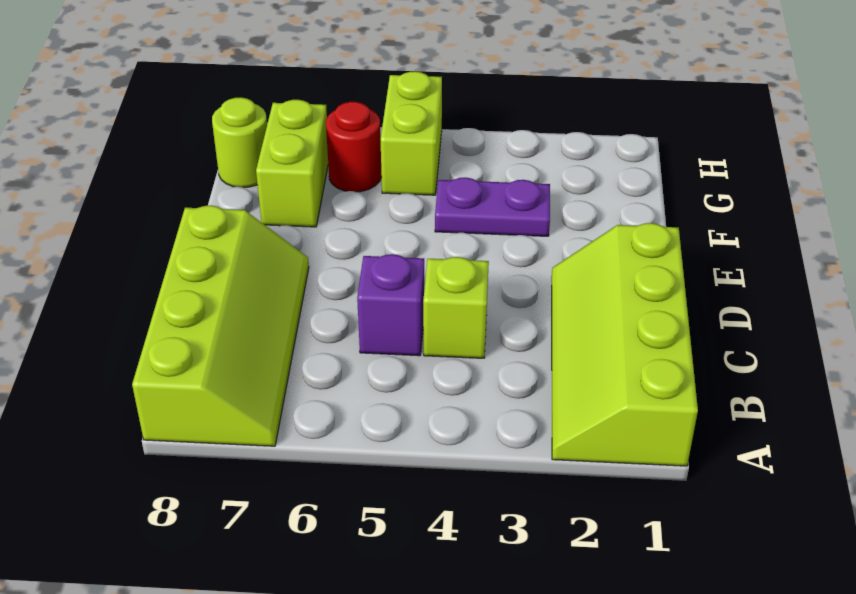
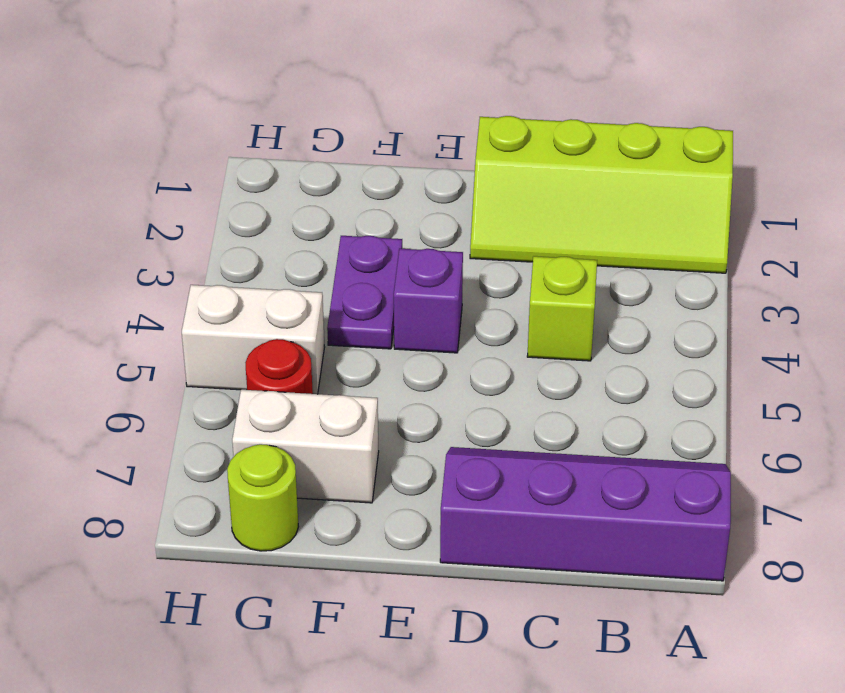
lime 2x4 slope [132,205,309,446] -> purple 2x4 slope [440,447,731,581]
purple 1x1 brick [357,254,424,356] -> purple 1x1 brick moved to [394,249,463,353]
lime 1x2 brick [256,100,328,227] -> white 1x2 brick [232,390,379,503]
lime 1x2 brick [380,71,442,195] -> white 1x2 brick [182,285,325,394]

